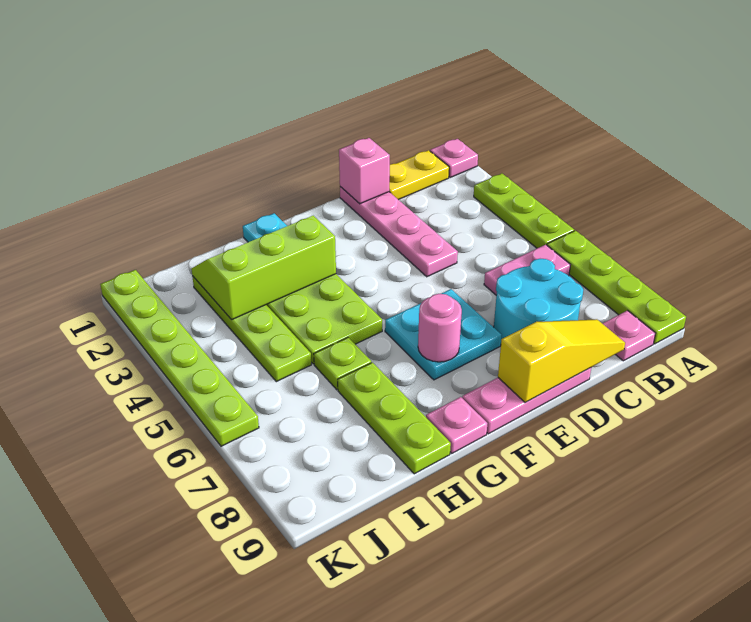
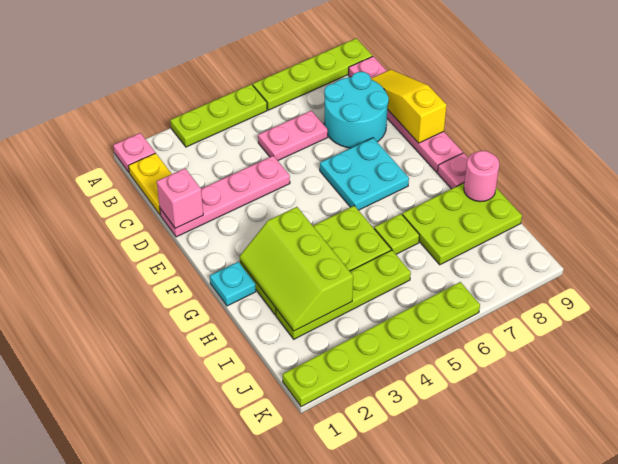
pink 1x2 plate [484,245,570,295] -> pink 1x2 plate turned to [258,111,328,160]
pink 1x1 round brick [418,294,462,362] -> pink 1x1 round brick moved to [464,151,499,202]
lime 1x3 plate [338,362,451,474] -> lime 2x3 plate [402,183,522,265]

